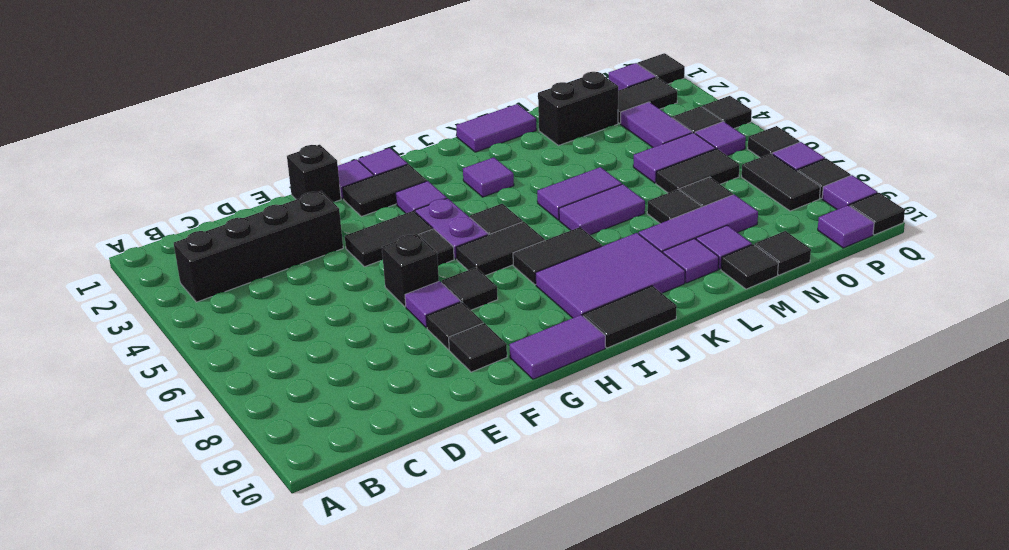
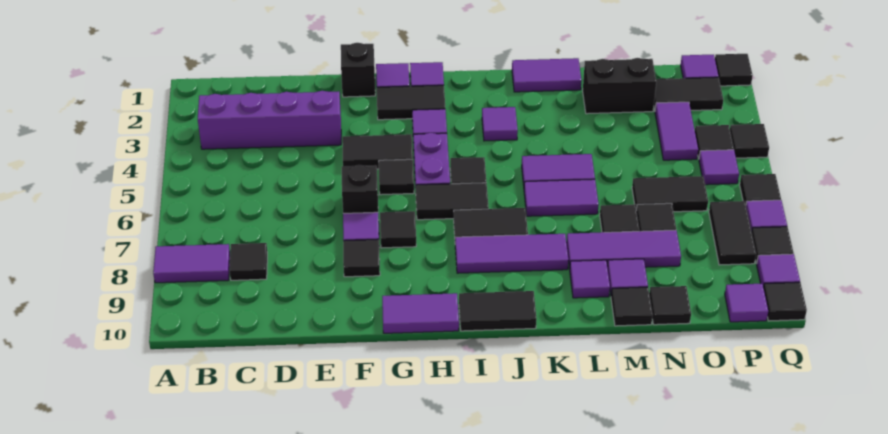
black 1x4 brick [174,191,343,302] -> purple 1x4 brick [198,91,341,149]
black 1x1 tile [449,323,507,372] -> black 1x1 tile moved to [229,243,267,280]
purple 2x3 tile [536,233,685,318] -> purple 1x3 tile [455,234,568,273]
purple 1x2 tile [633,133,716,183] -> purple 1x2 tile moved to [153,244,230,283]

